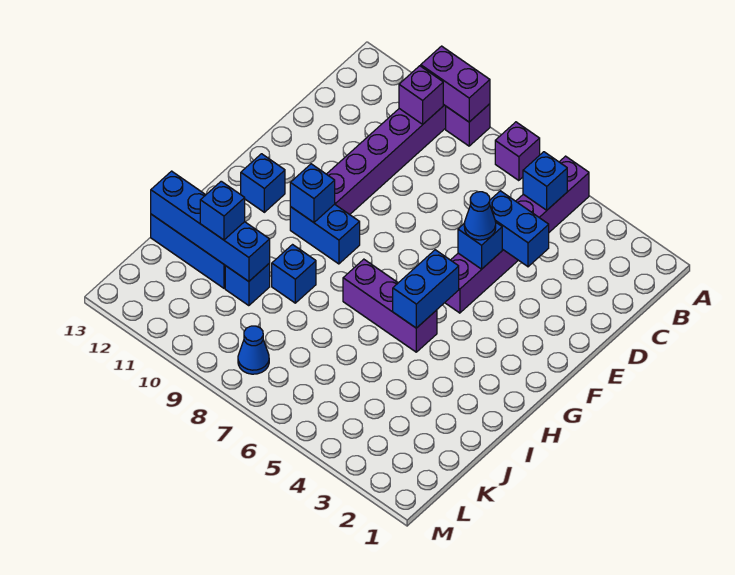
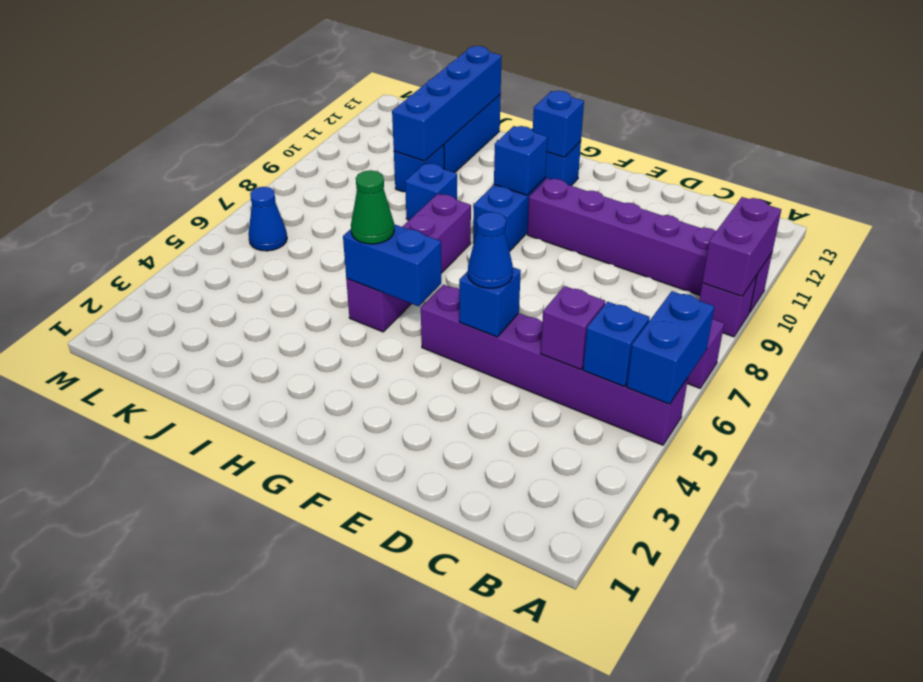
purple 1x1 brick [399,66,443,124] -> purple 1x1 brick moved to [541,286,605,370]
blue 1x2 brick [490,191,549,267] -> blue 1x2 brick moved to [627,291,714,404]
purple 1x3 brick [343,259,437,352] -> purple 1x4 brick [346,194,471,332]
none -> green 1x1 cone [351,170,394,244]
blue 1x1 brick [200,181,245,240] -> blue 1x1 brick moved to [533,91,584,157]
blue 1x1 cone [238,326,269,374] -> blue 1x1 cone moved to [248,187,287,251]

